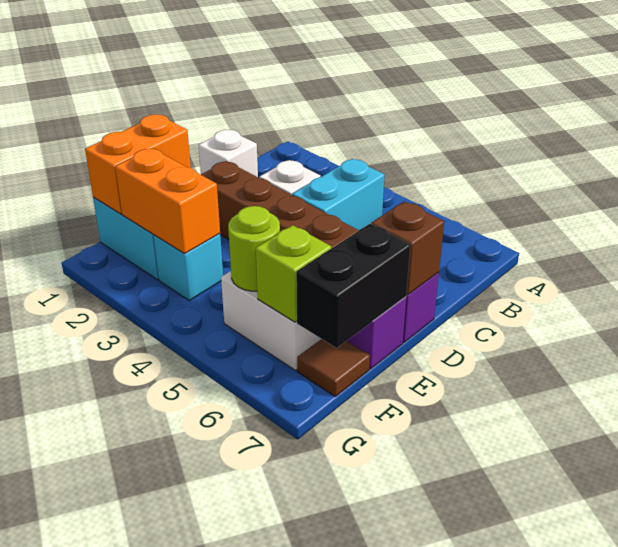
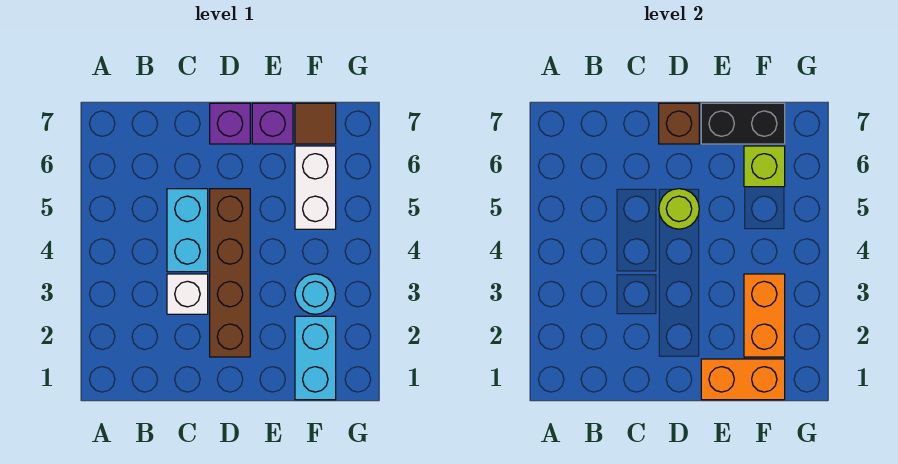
cyan 1x2 brick [292,159,385,230] -> cyan 1x2 brick turned to [167,189,208,272]
white 1x1 brick [199,130,258,177] -> none
cyan 1x1 brick [154,234,223,300] -> cyan 1x1 round brick [295,274,336,314]
lime 1x1 round brick [228,206,280,291] -> lime 1x1 round brick moved to [659,189,699,229]

